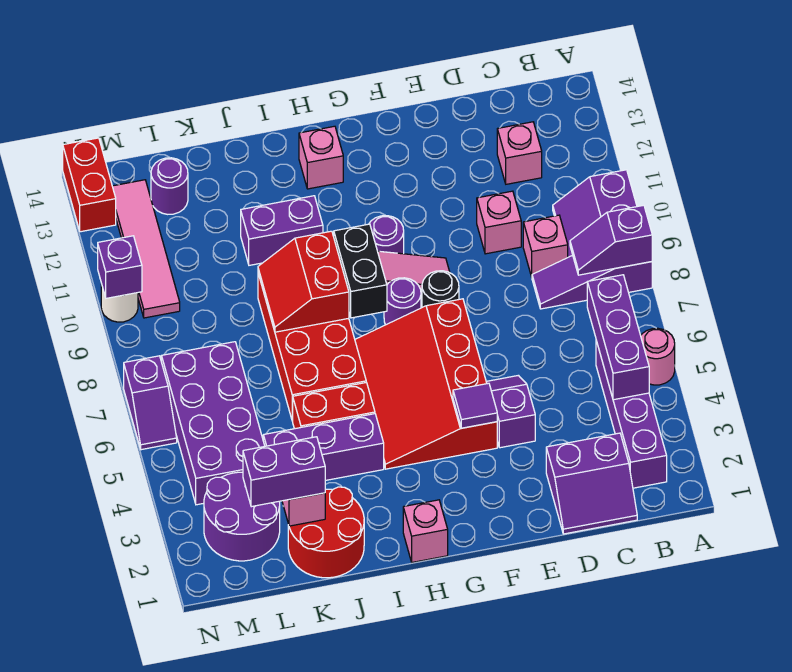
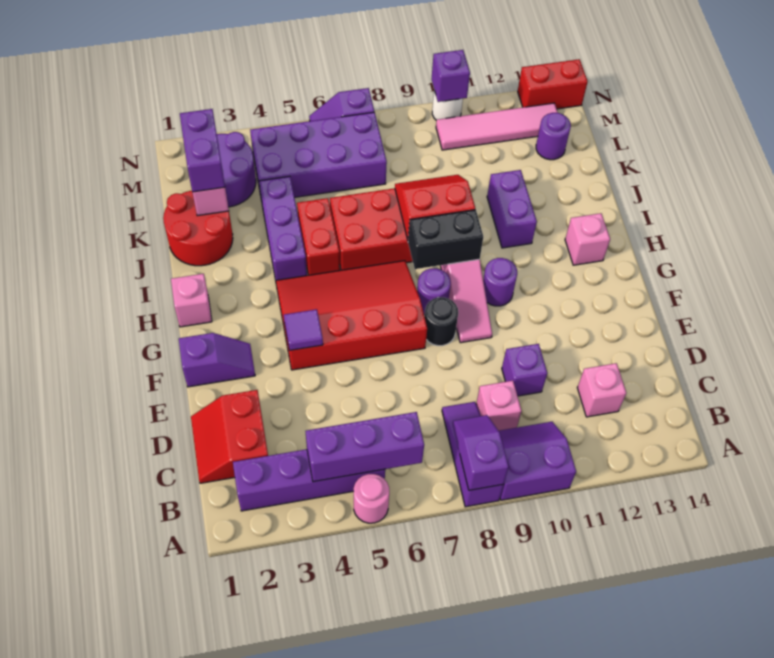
purple 2x2 slope [546,433,637,534] -> red 2x2 slope [191,390,268,483]
pink 1x1 brick [477,191,521,254] -> purple 1x1 brick [502,344,547,396]
purple 1x2 slope [486,375,535,448] -> purple 1x2 slope moved to [179,333,255,387]

